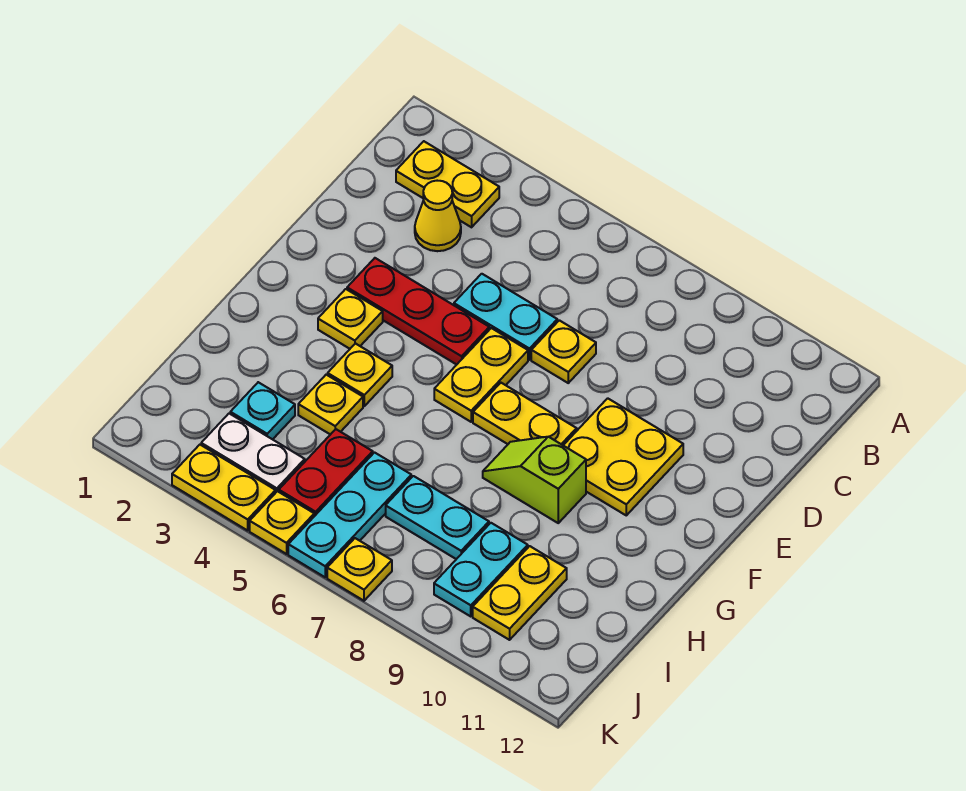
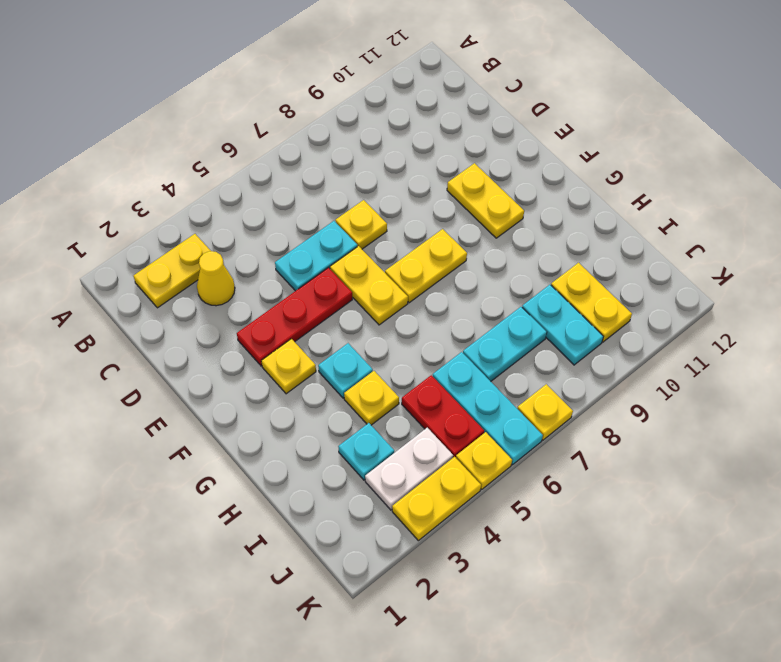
yellow 2x2 plate [563,398,683,515] -> yellow 1x2 plate [447,163,524,238]
yellow 1x1 plate [328,343,392,406] -> cyan 1x1 plate [318,343,373,398]
lime 1x2 slope [483,437,586,523] -> none

